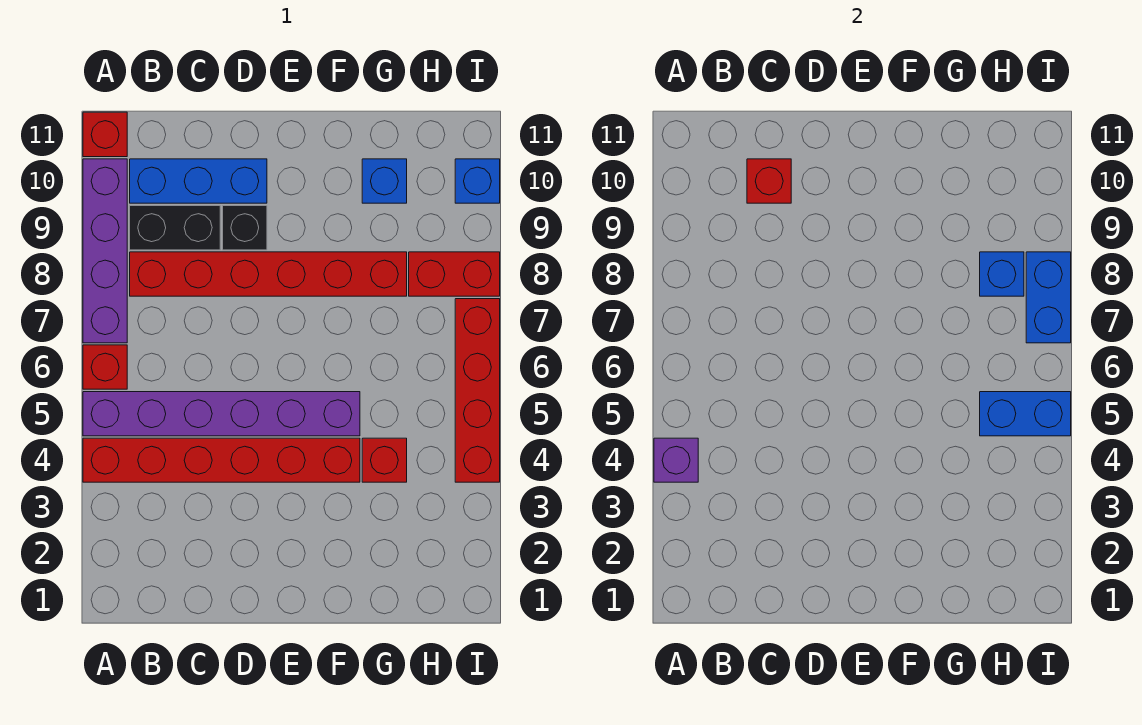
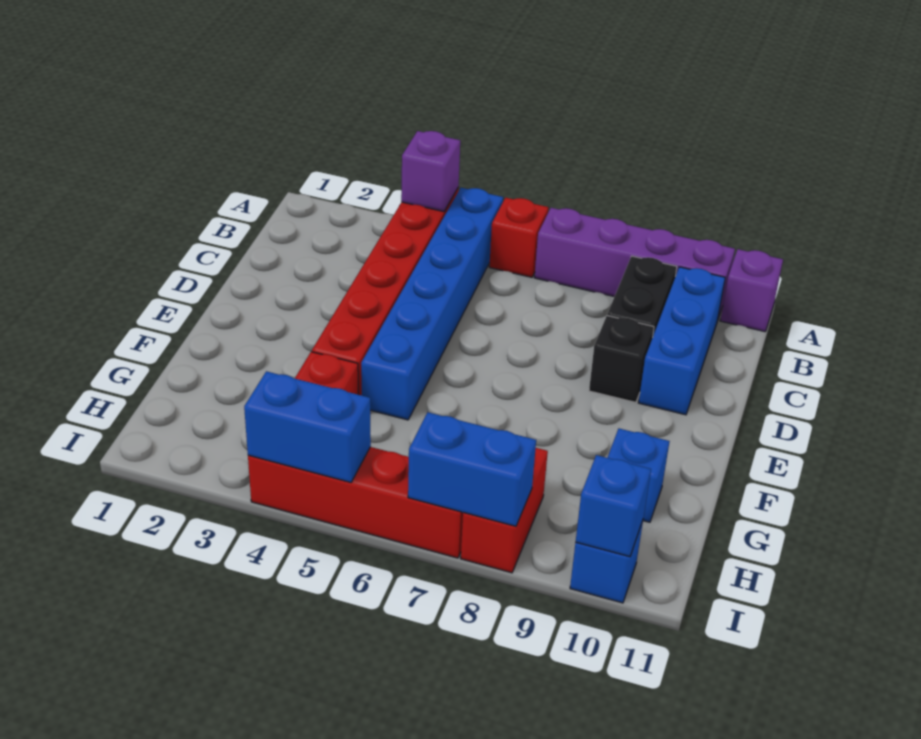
purple 1x6 brick [83,392,360,436] -> blue 1x6 brick [361,188,503,420]
red 1x1 brick [83,112,127,157] -> purple 1x1 brick [720,249,783,331]
red 1x6 brick [130,252,407,296] -> none
red 1x1 brick [747,159,791,203] -> none
blue 1x2 brick [980,392,1071,436] -> blue 1x2 brick turned to [244,371,371,482]
blue 1x1 brick [980,252,1024,296] -> blue 1x1 brick moved to [576,455,651,557]

